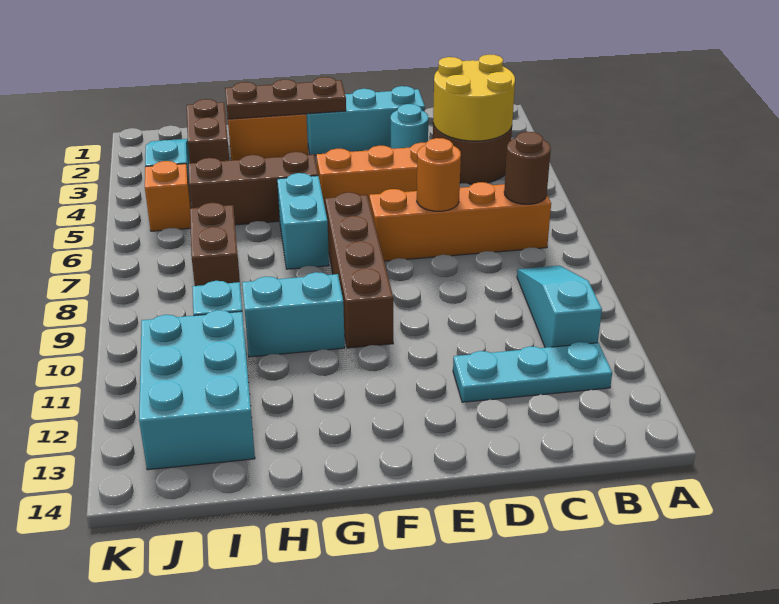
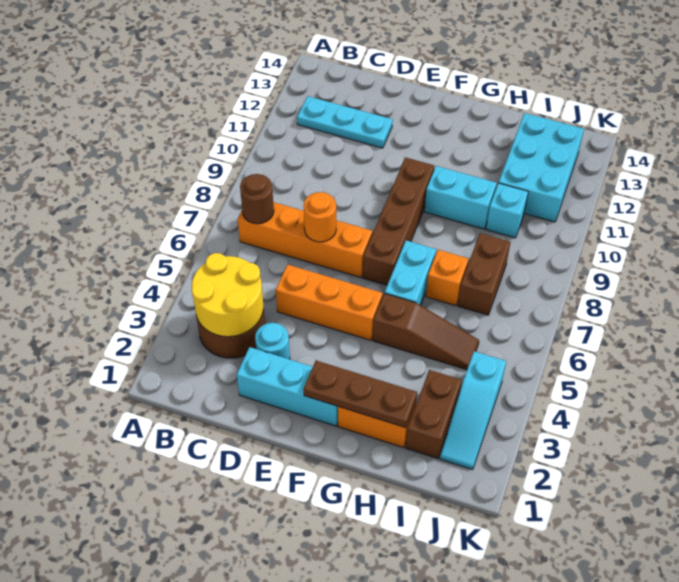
cyan 1x3 slope [517,266,602,348] -> none
brown 1x3 brick [189,152,318,225] -> brown 1x3 slope [373,293,479,370]
orange 1x1 brick [145,161,191,231] -> orange 1x1 brick moved to [426,250,468,306]

